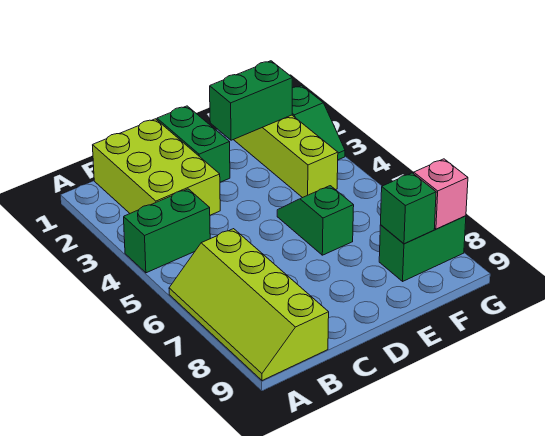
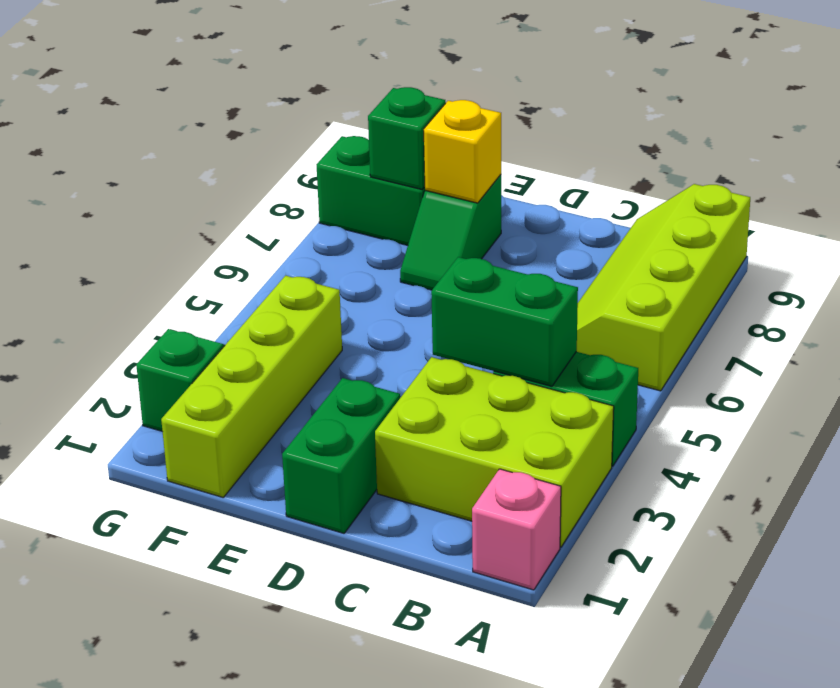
lime 2x4 slope [169,229,329,381] -> lime 2x4 slope turned to [576,184,750,391]
lime 2x3 brick [93,119,220,215] -> lime 2x3 brick turned to [375,357,614,547]
green 1x2 brick [210,61,292,140] -> green 1x2 brick moved to [431,257,578,386]
green 1x2 slope [277,186,354,255] -> green 1x2 slope moved to [400,175,501,290]
none -> yellow 1x1 brick [424,100,501,203]
pink 1x1 brick [414,159,468,229] -> pink 1x1 brick moved to [472,469,561,590]

